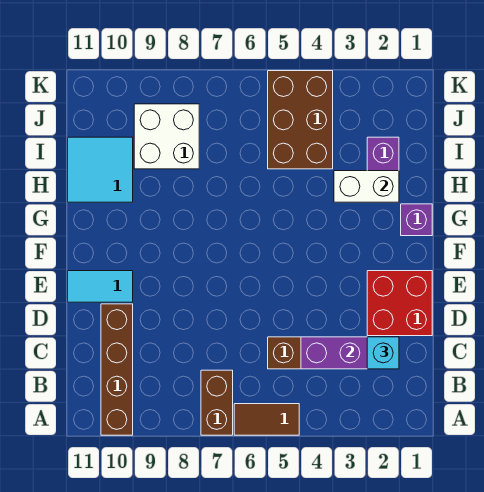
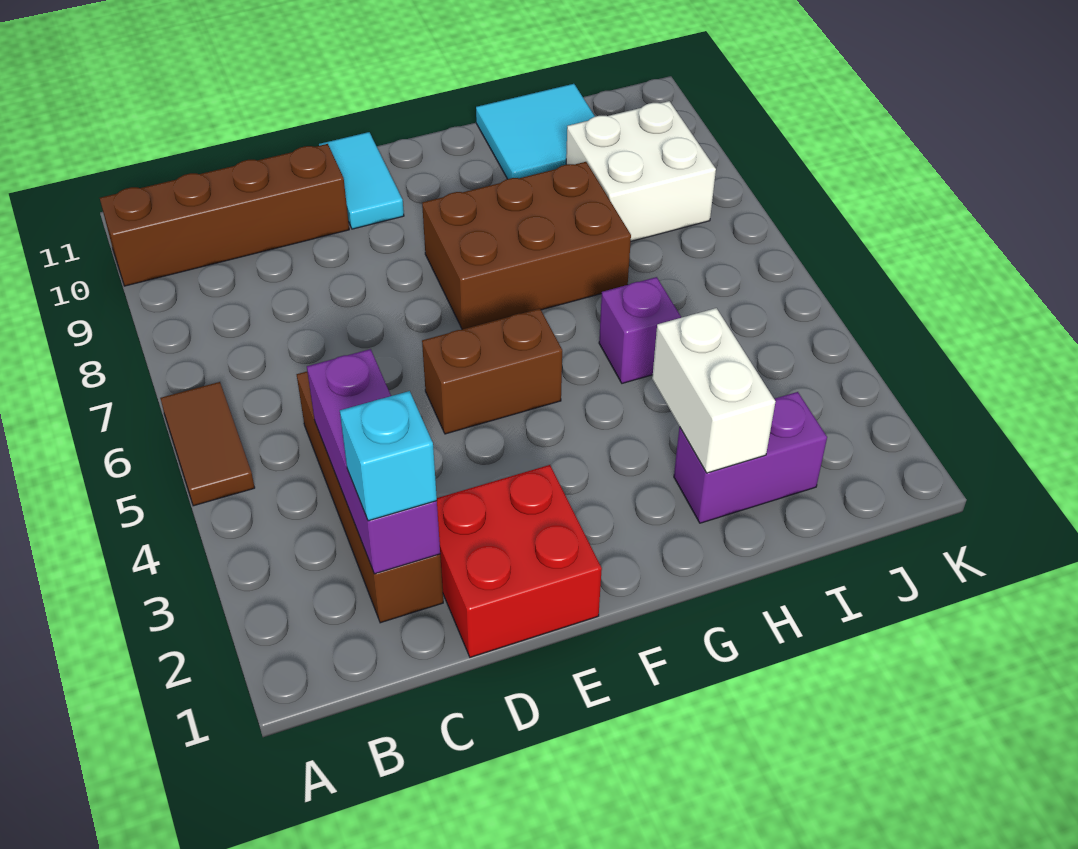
brown 1x2 brick [201,370,233,435] -> brown 1x2 brick moved to [422,309,562,434]
purple 1x1 brick [401,204,432,236] -> purple 1x1 brick moved to [599,277,681,383]
brown 2x3 brick [268,71,333,169] -> brown 2x3 brick moved to [422,162,631,329]

